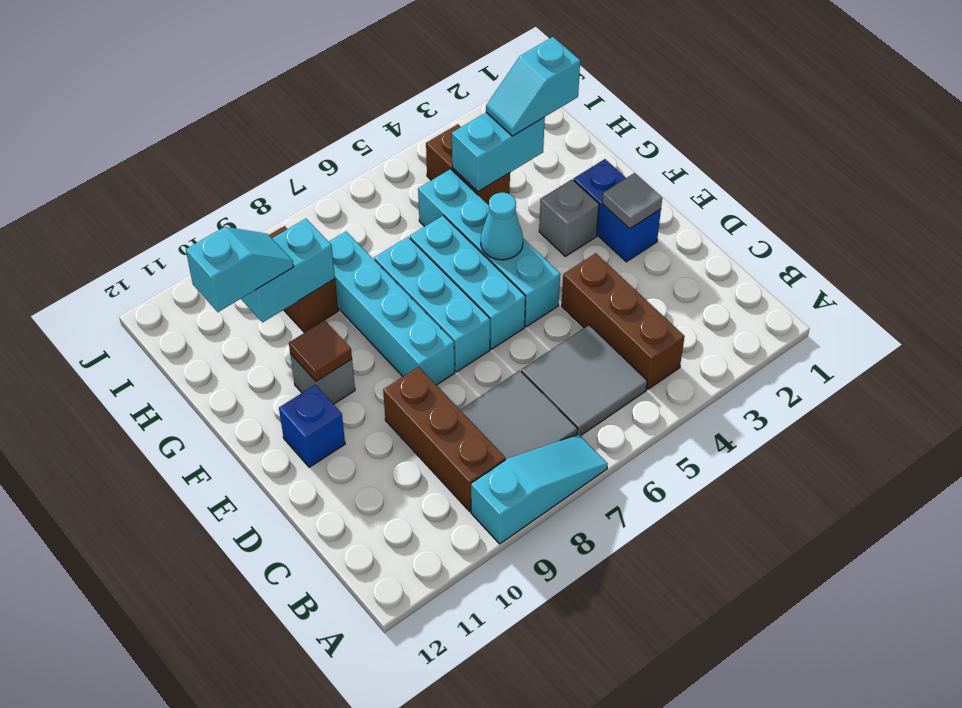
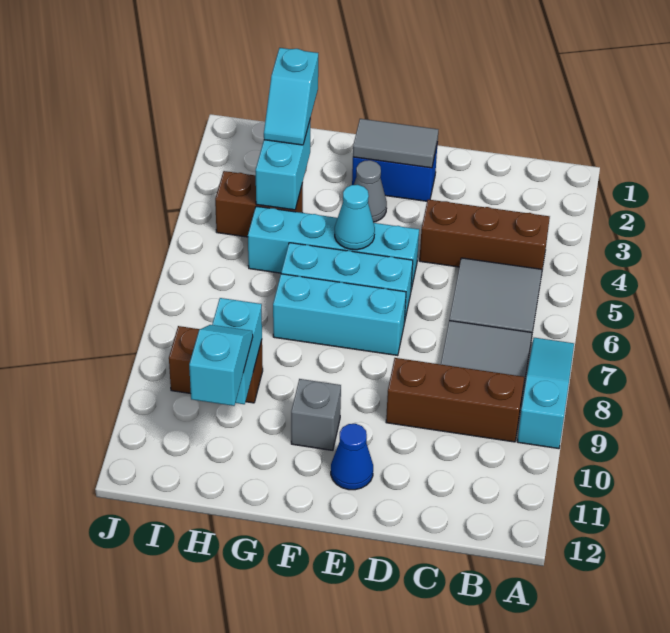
grey 1x1 tile [602,173,662,229] -> grey 1x2 tile [353,119,438,168]
cyan 1x4 brick [329,232,455,385] -> none
blue 1x1 brick [279,385,345,467] -> blue 1x1 cone [331,424,373,490]
grey 1x1 brick [539,179,599,256] -> grey 1x1 cone [354,160,387,222]
brown 1x1 tile [289,321,352,381] -> none

